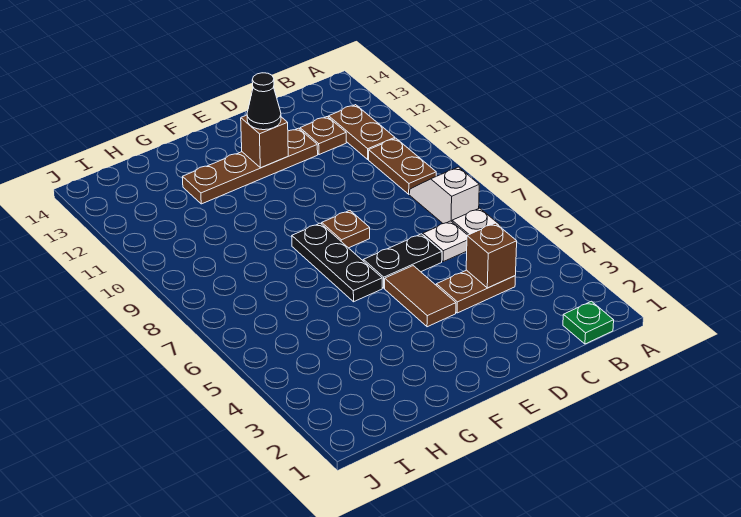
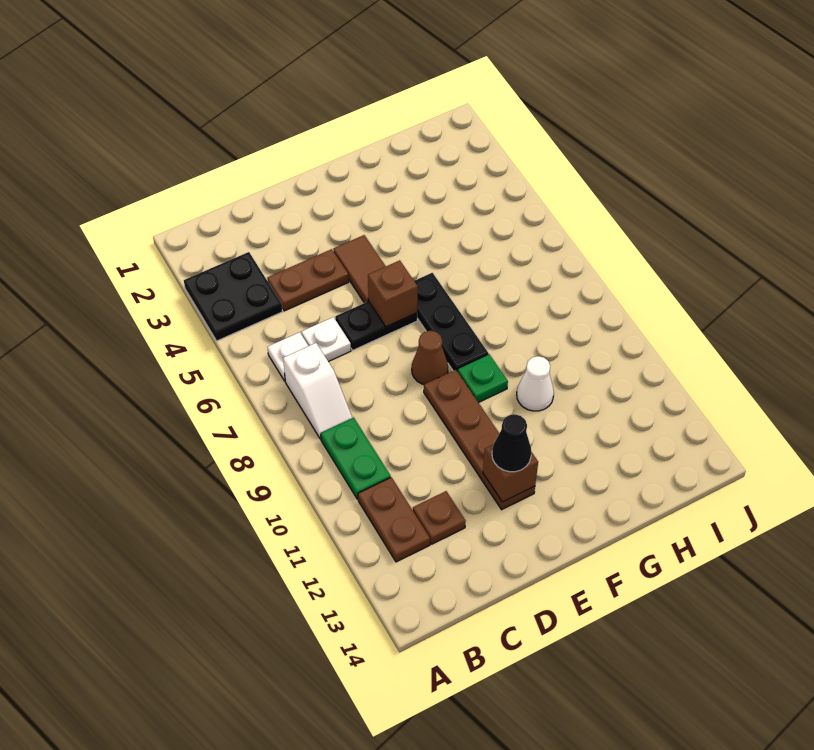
none -> black 2x2 plate [184,252,283,341]
green 1x1 plate [563,301,614,344] -> green 1x1 plate moved to [457,354,508,403]
brown 1x2 plate [369,138,436,194] -> green 1x2 plate [321,417,391,499]
brown 1x1 brick [466,223,517,288] -> brown 1x1 brick moved to [368,260,418,327]
brown 1x4 plate [182,128,318,204] -> brown 1x4 plate turned to [424,370,535,510]
brown 1x1 plate [322,211,370,248] -> brown 1x1 cone [412,331,448,385]
none -> white 1x1 cone [517,356,554,411]

